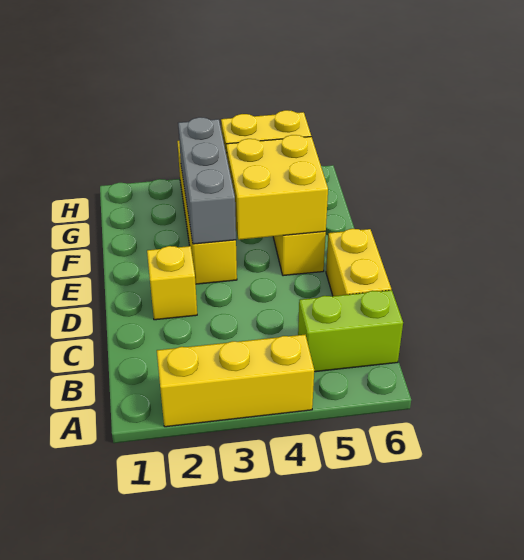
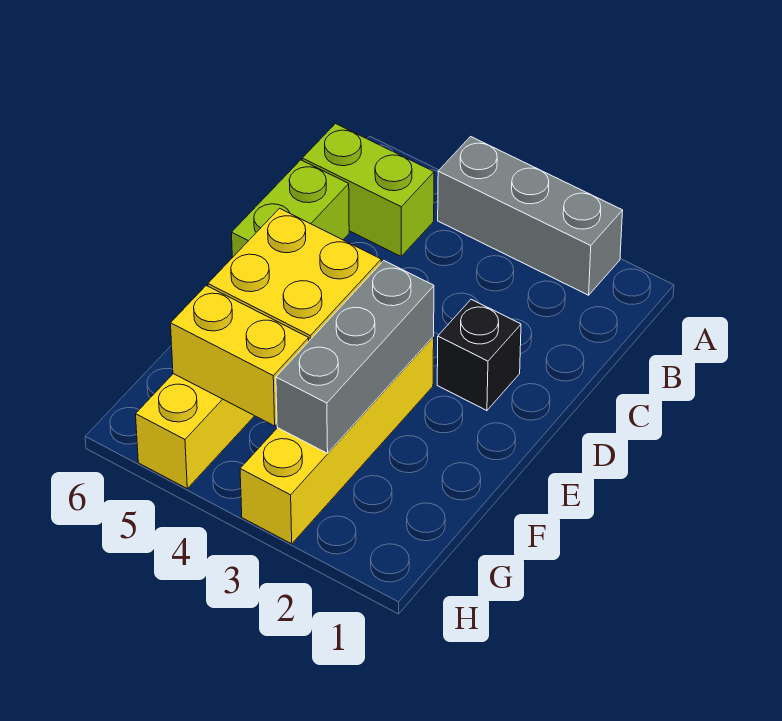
yellow 1x3 brick [157,335,314,427] -> grey 1x3 brick [438,137,623,295]
yellow 1x2 brick [326,229,391,296] -> lime 1x2 brick [232,160,349,258]
yellow 1x1 brick [147,246,197,320] -> black 1x1 brick [437,299,521,411]

